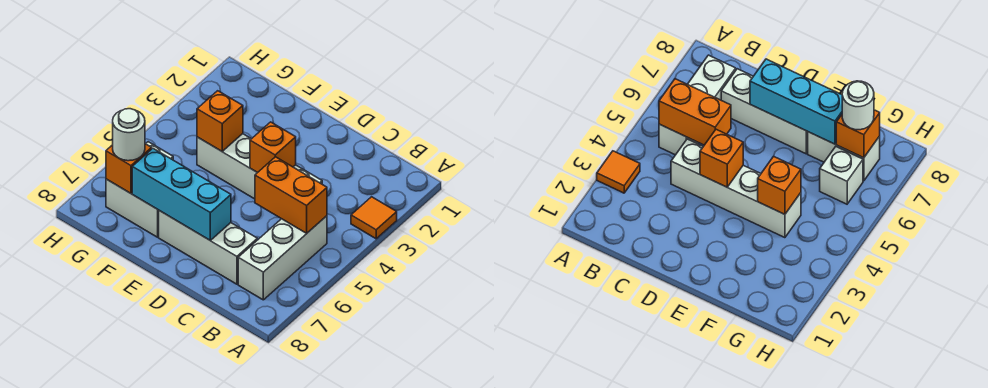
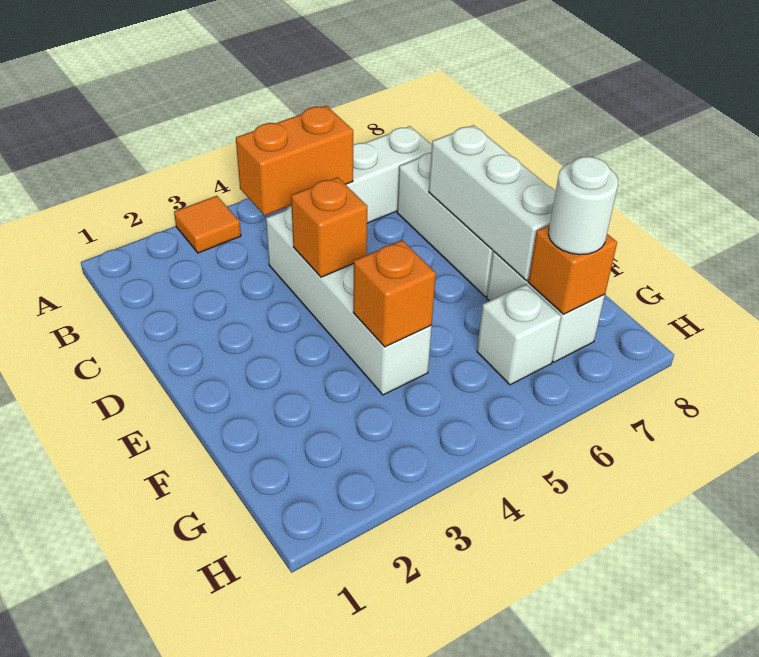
orange 1x2 brick [255,157,327,233] -> orange 1x2 brick turned to [236,106,353,215]
cyan 1x3 brick [132,149,231,240] -> white 1x3 brick [429,125,556,281]

